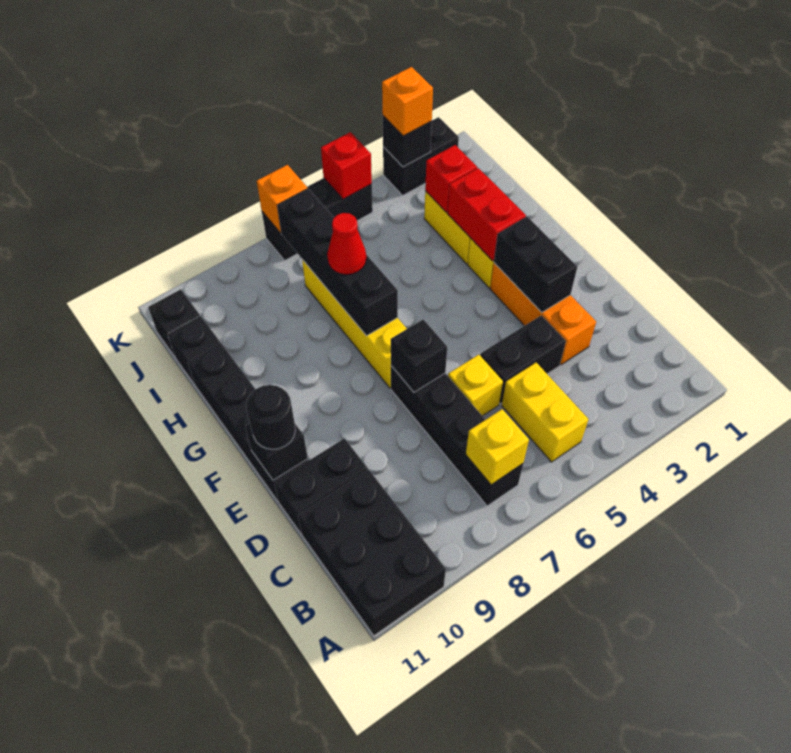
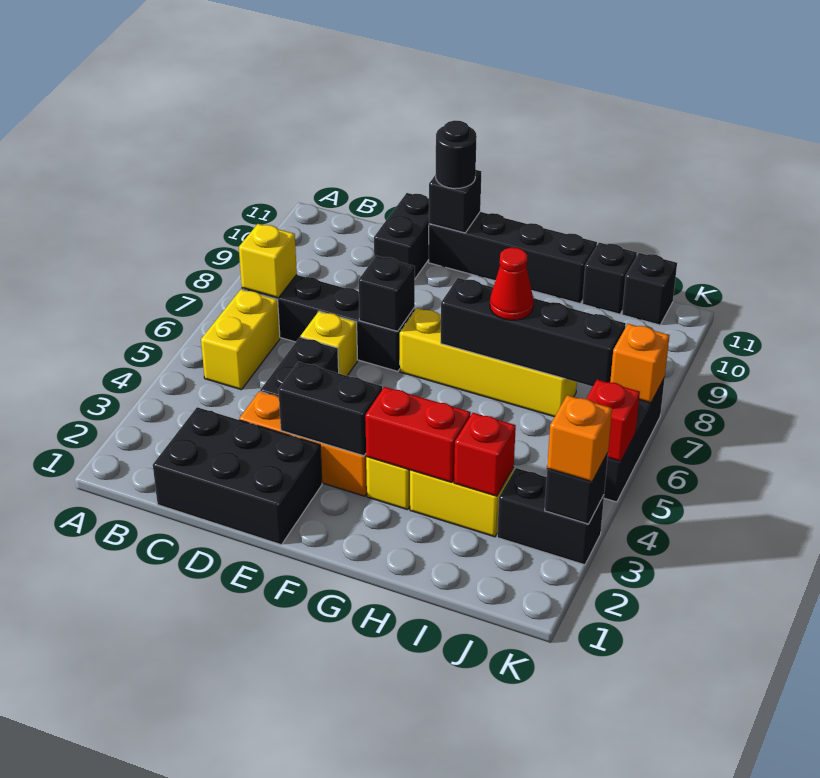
black 2x3 brick [298,470,446,636] -> black 2x3 brick moved to [153,407,322,545]
yellow 1x2 brick [502,363,588,462] -> yellow 1x2 brick turned to [201,289,280,390]
black 1x2 brick [383,117,459,195] -> black 1x2 brick turned to [497,468,604,565]

